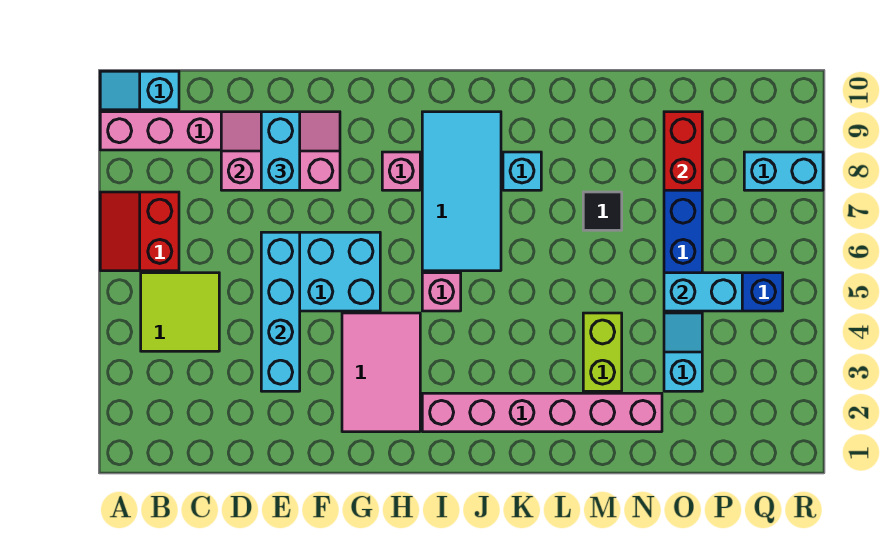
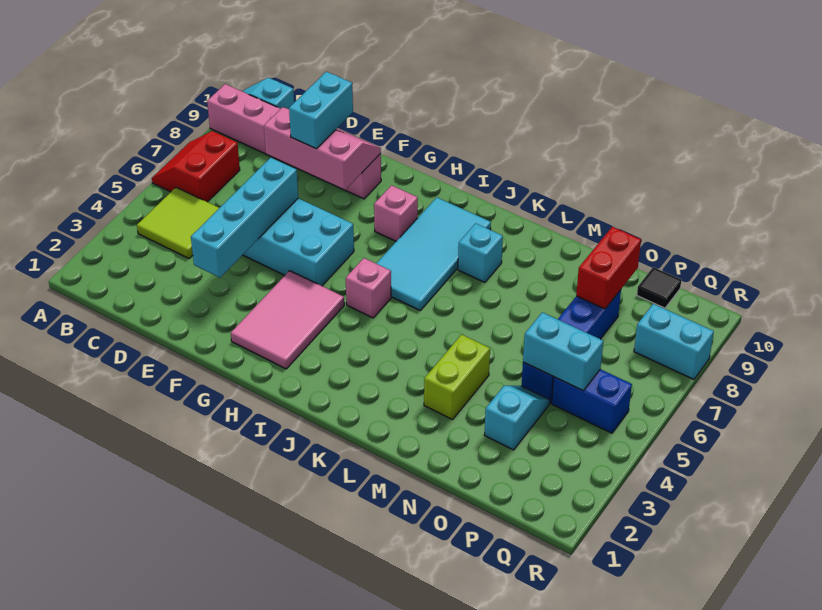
pink 1x6 brick [422,393,662,432] -> none
black 1x1 tile [583,192,622,230] -> black 1x1 tile moved to [637,267,681,308]

